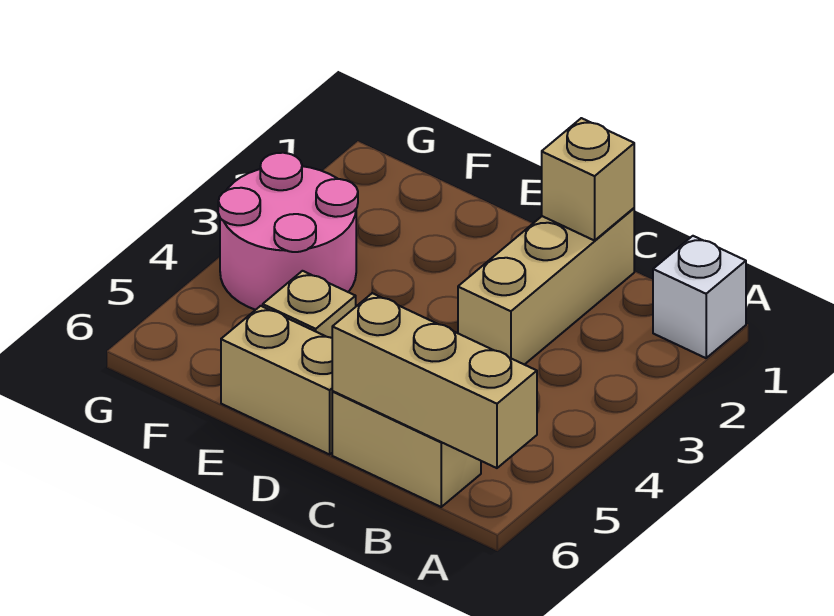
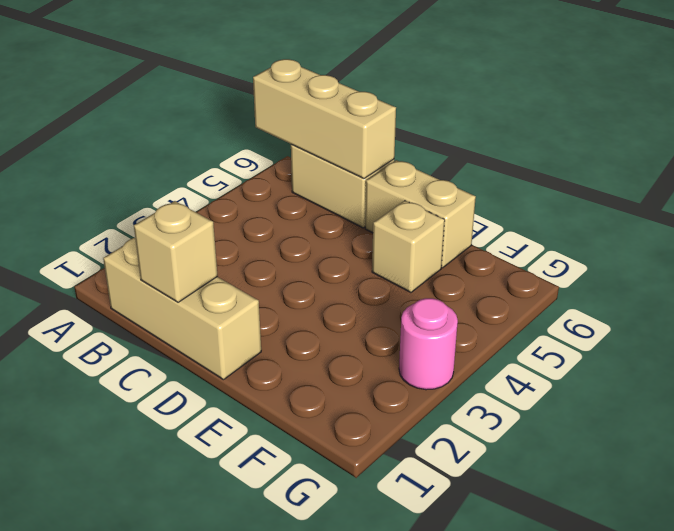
white 1x1 brick [653,236,746,358] -> none
tan 1x3 brick [458,208,634,365] -> tan 1x3 brick turned to [103,238,261,380]
pink 2x2 round brick [218,153,358,310] -> pink 1x1 round brick [399,298,458,390]

